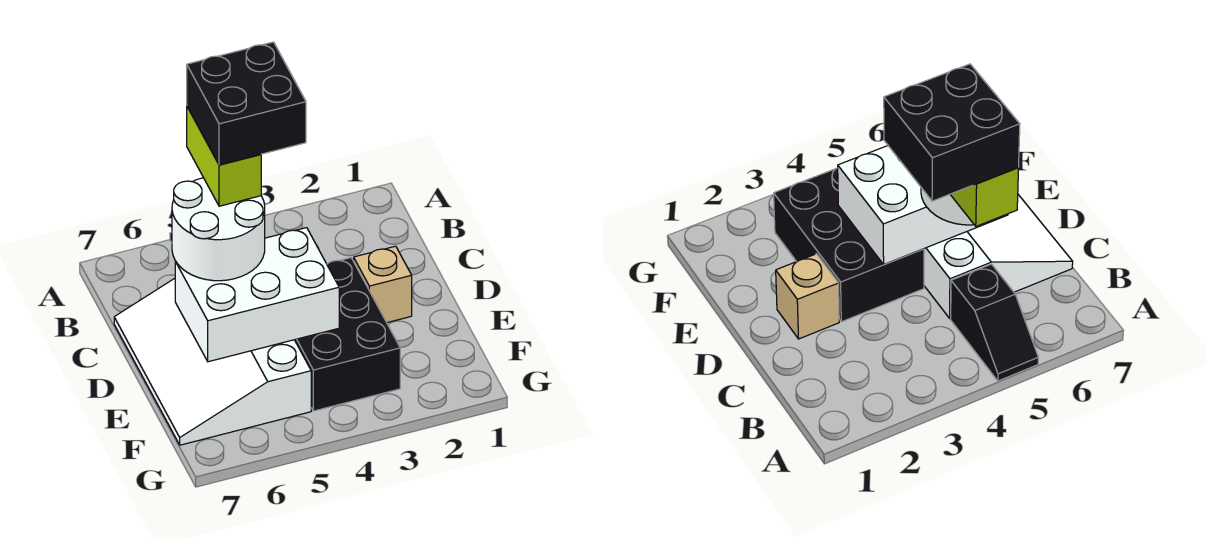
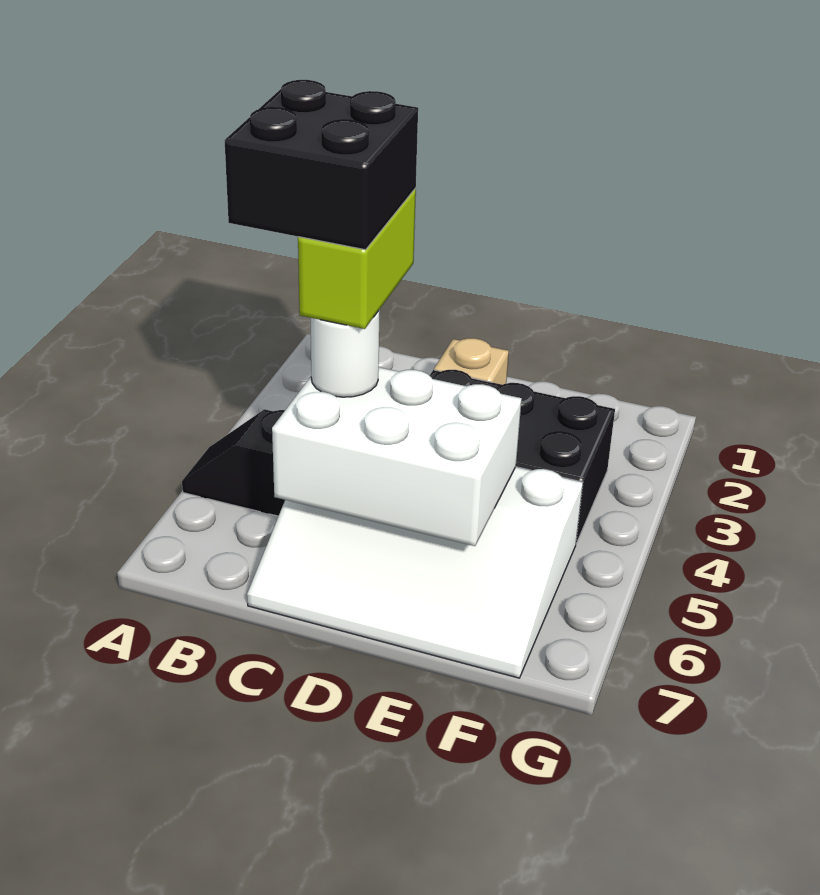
lime 1x2 brick [187,107,261,206] -> lime 1x2 brick turned to [298,189,416,329]
white 2x2 round brick [172,178,265,281] -> white 1x1 round brick [311,309,380,397]
white 2x3 brick [175,228,339,362] -> white 2x3 brick turned to [272,367,522,546]

